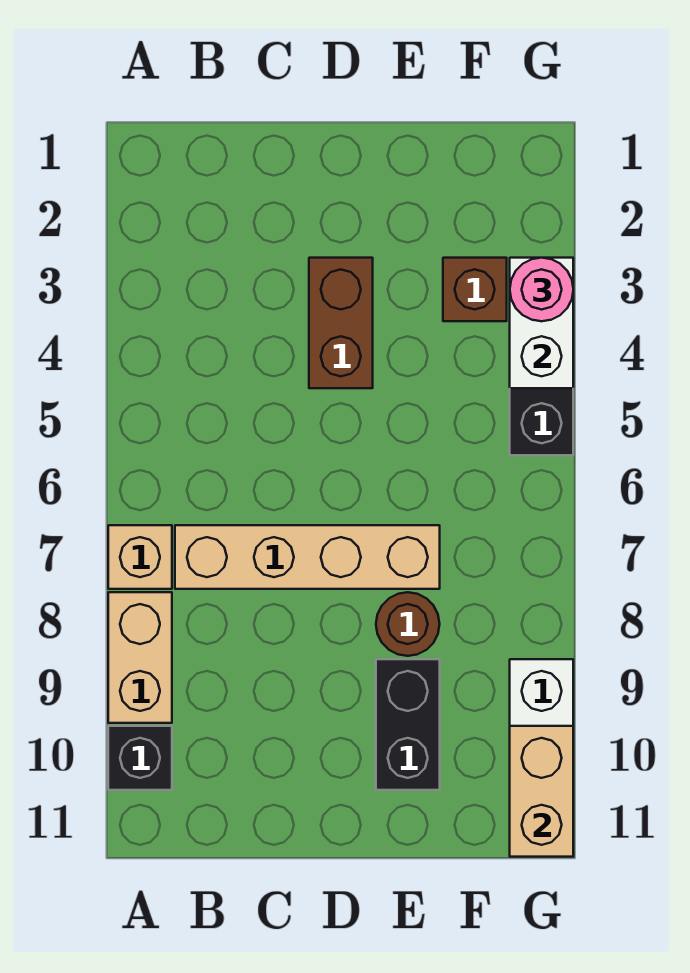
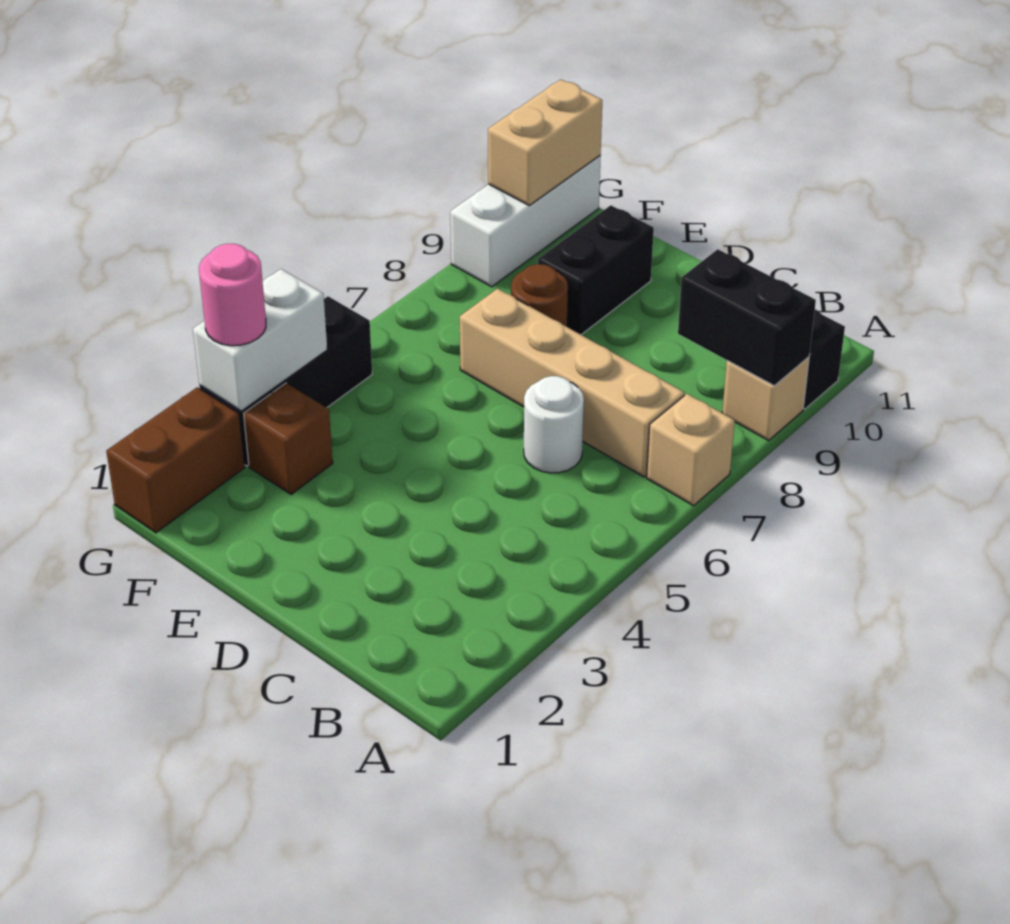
tan 1x2 brick [108,592,172,723] -> tan 1x1 brick [722,357,809,440]
none -> black 1x2 brick [678,249,816,386]
none -> white 1x1 round brick [524,376,584,473]
brown 1x2 brick [309,258,373,388] -> brown 1x2 brick moved to [106,387,245,533]

